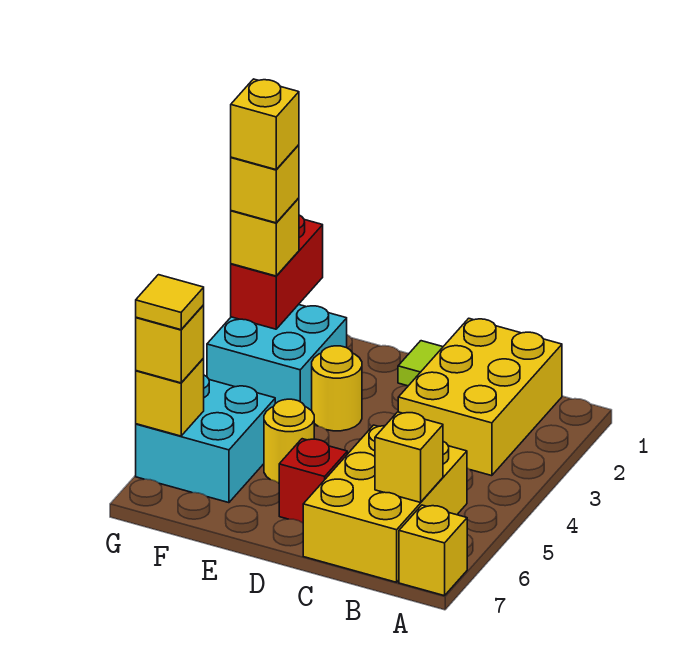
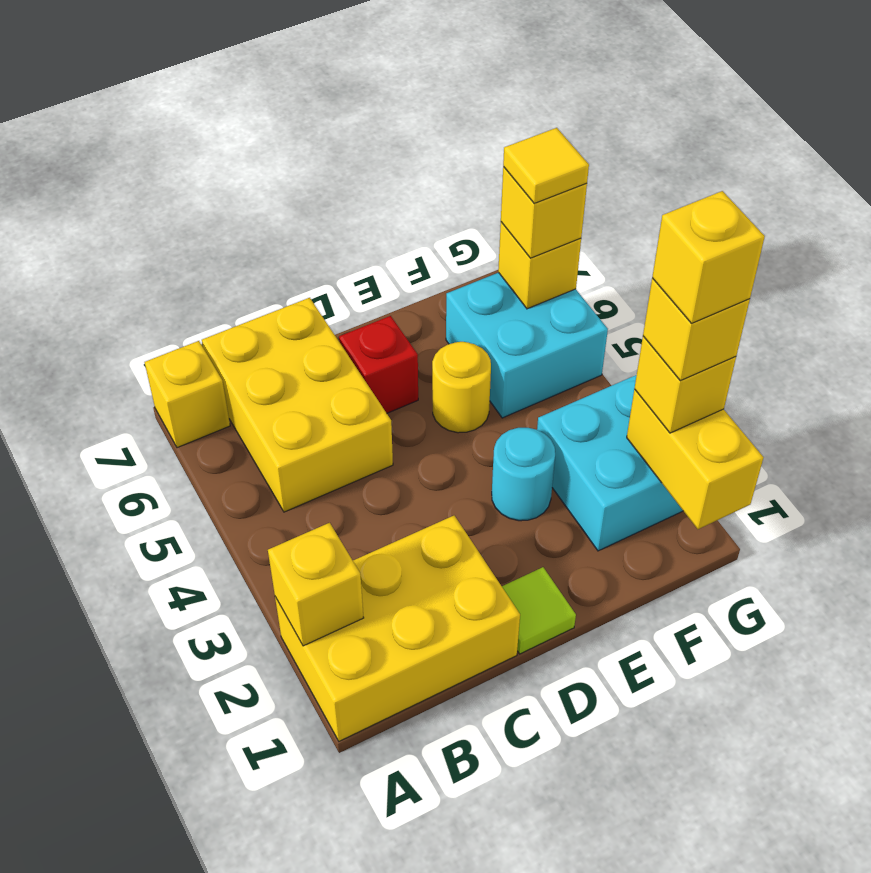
yellow 2x3 brick [398,318,562,476] -> yellow 2x3 brick turned to [275,516,520,741]
yellow 1x1 brick [375,412,443,502] -> yellow 1x1 brick moved to [268,523,364,646]
yellow 1x1 round brick [311,346,362,431] -> cyan 1x1 round brick [492,428,555,521]
red 1x2 brick [231,215,323,329] -> yellow 1x2 brick [627,389,764,529]

